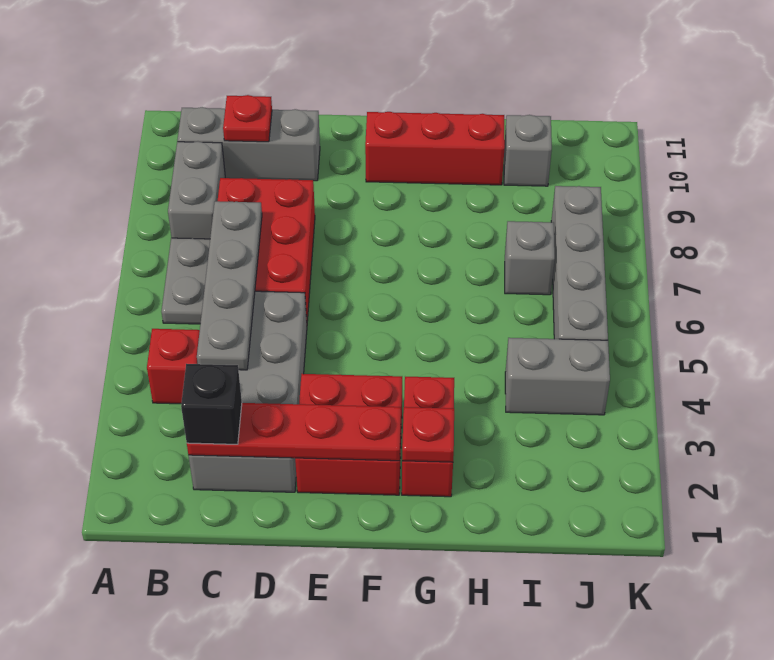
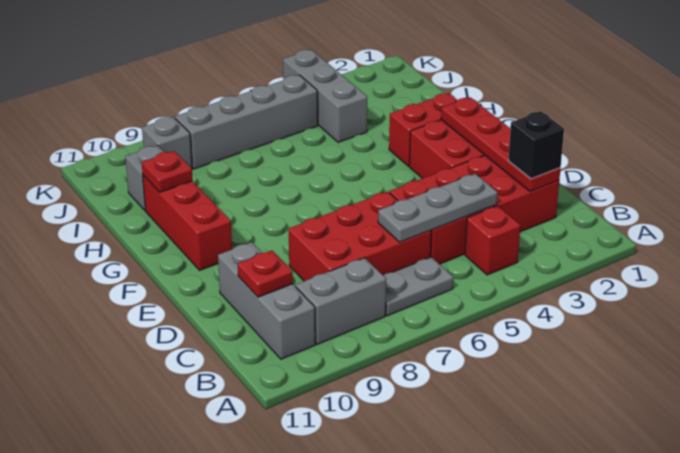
grey 2x4 brick [189,291,307,492] -> red 2x4 brick [389,155,559,264]
grey 1x4 plate [197,201,262,370] -> grey 1x3 plate [378,174,497,242]
red 1x1 plate [402,407,454,462] -> red 1x1 plate moved to [142,151,193,192]
grey 1x2 brick [505,338,610,415] -> grey 1x3 brick [283,50,367,142]
grey 1x1 brick [505,221,555,295] -> grey 1x1 brick moved to [142,117,192,168]

